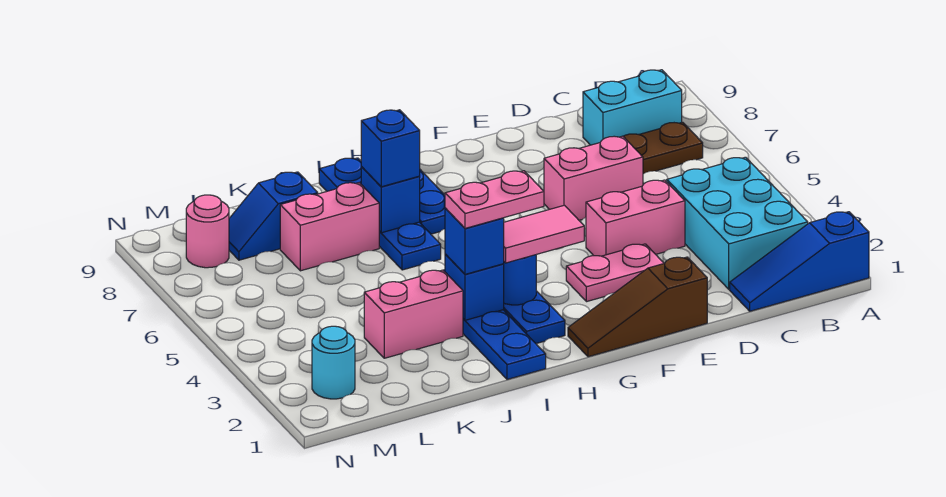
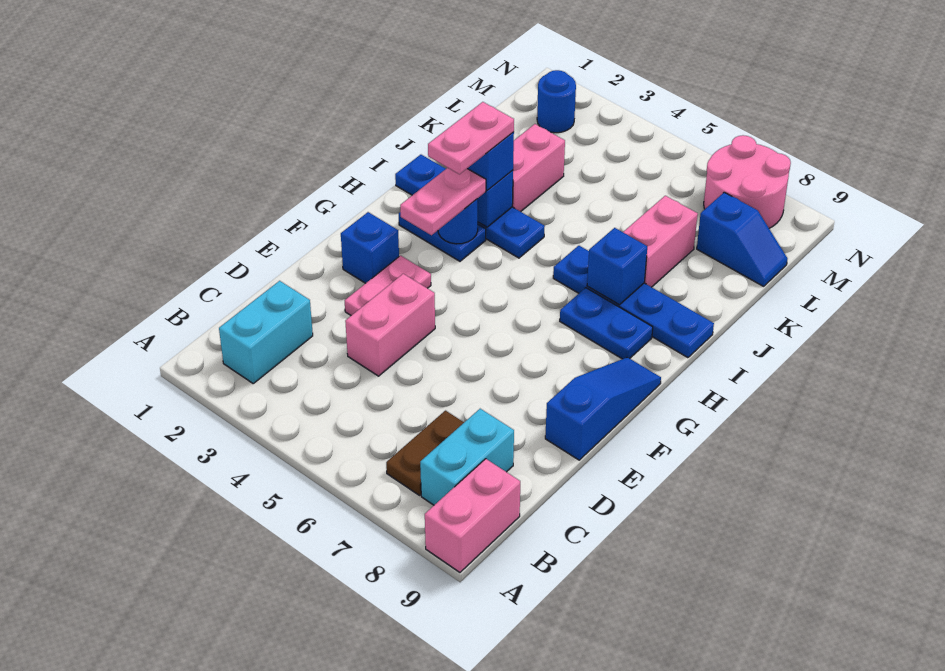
blue 1x3 slope [730,212,869,311] -> blue 1x3 slope moved to [545,357,661,460]
cyan 2x3 brick [666,157,808,289] -> cyan 1x2 brick [219,281,313,383]
pink 1x2 brick [544,136,643,220] -> pink 1x2 brick moved to [425,459,520,572]
brown 1x3 slope [568,257,707,357] -> none
pink 1x2 tile [504,205,584,263] -> pink 1x2 plate [400,168,486,235]
blue 1x1 brick [361,110,420,187] -> blue 1x1 brick moved to [341,212,399,283]
blue 1x2 slope [229,172,318,260] -> blue 1x2 slope turned to [697,192,788,286]
cyan 1x1 round brick [312,326,355,399] -> blue 1x1 round brick [537,70,576,133]
pink 1x1 round brick [186,195,229,268] -> pink 2x2 round brick [704,135,791,228]

